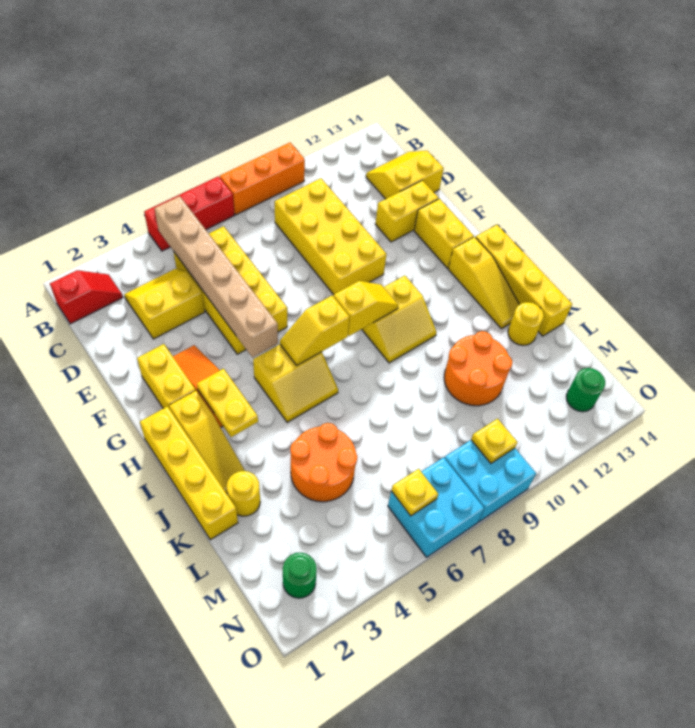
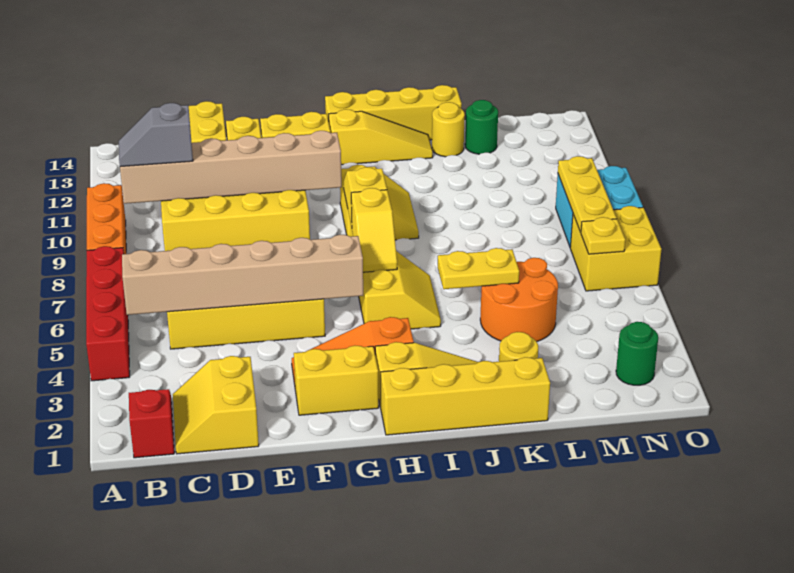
red 1x3 brick [144,176,234,251] -> red 1x4 brick [86,246,130,381]
none -> tan 1x6 brick [120,131,342,204]
none -> grey 1x2 slope [119,103,193,167]
yellow 2x2 slope [124,269,205,339] -> yellow 2x2 slope moved to [173,356,259,454]
yellow 1x2 plate [197,369,258,437] -> yellow 1x2 plate moved to [438,248,519,289]
orange 2x2 round brick [444,331,512,406] -> none
cyan 2x2 brick [388,457,484,557] -> yellow 2x2 brick [570,206,661,291]
yellow 1x1 plate [471,419,517,463] -> yellow 1x3 plate [558,156,617,232]
green 1x1 round brick [566,368,605,412] -> green 1x1 round brick moved to [465,100,498,154]

